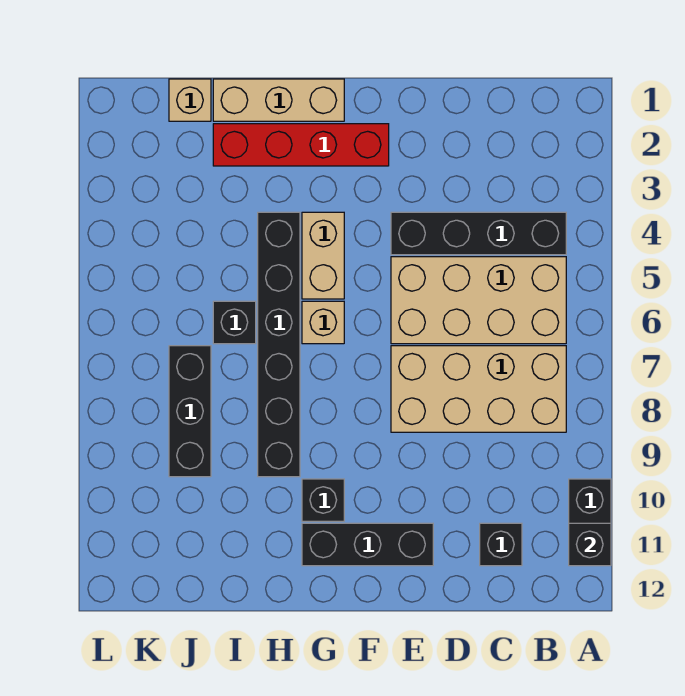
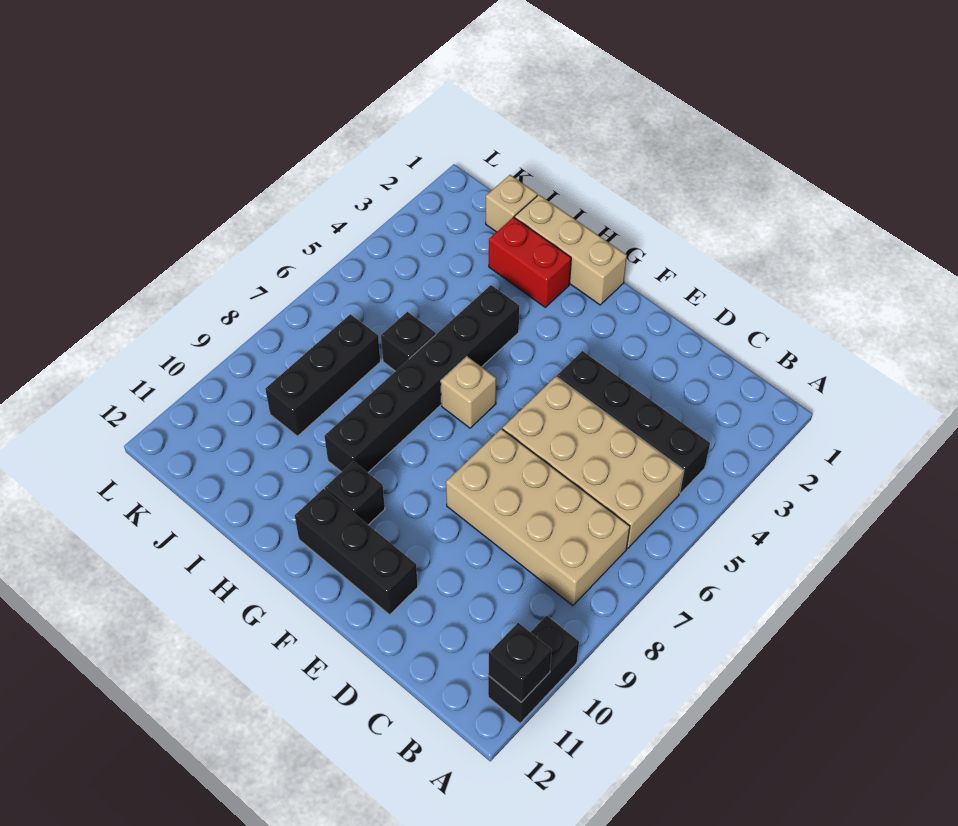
black 1x1 brick [480,523,522,566] -> none
red 1x4 brick [213,124,389,166] -> red 1x2 brick [489,217,571,307]
tan 1x2 brick [302,212,344,299] -> none

